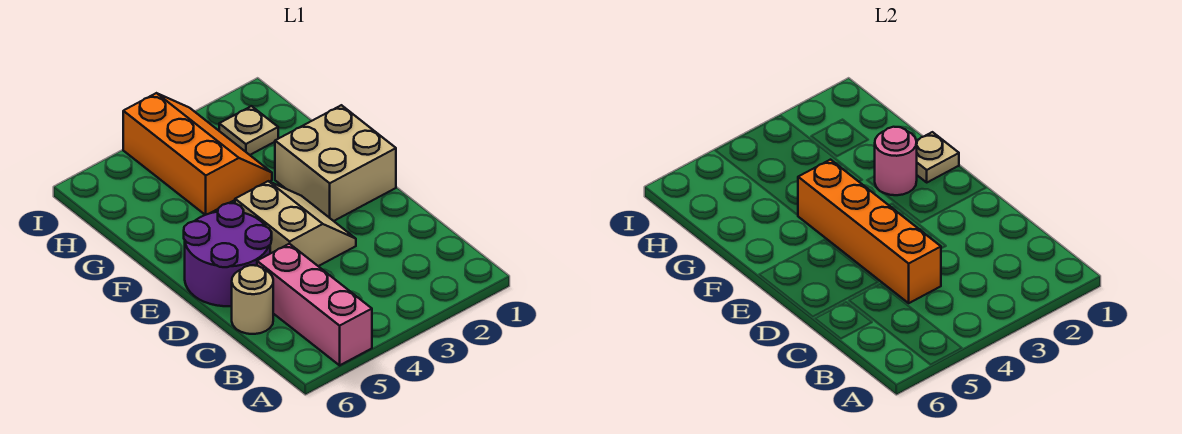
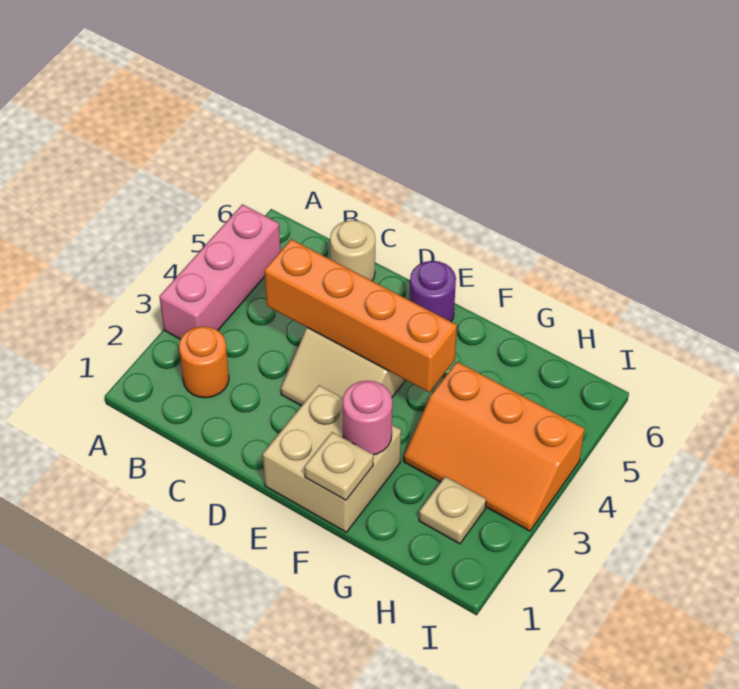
pink 1x3 brick [257,244,372,365] -> pink 1x3 brick turned to [159,204,281,339]
none -> orange 1x1 round brick [179,326,229,398]
purple 2x2 round brick [184,203,272,306] -> purple 1x1 round brick [410,261,456,322]

